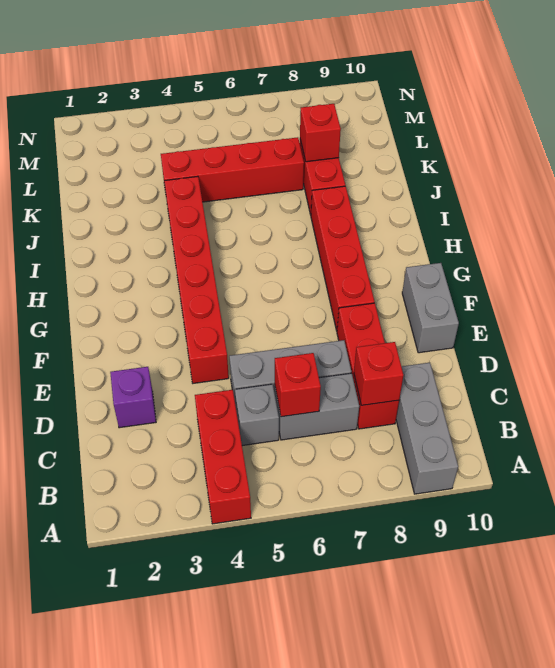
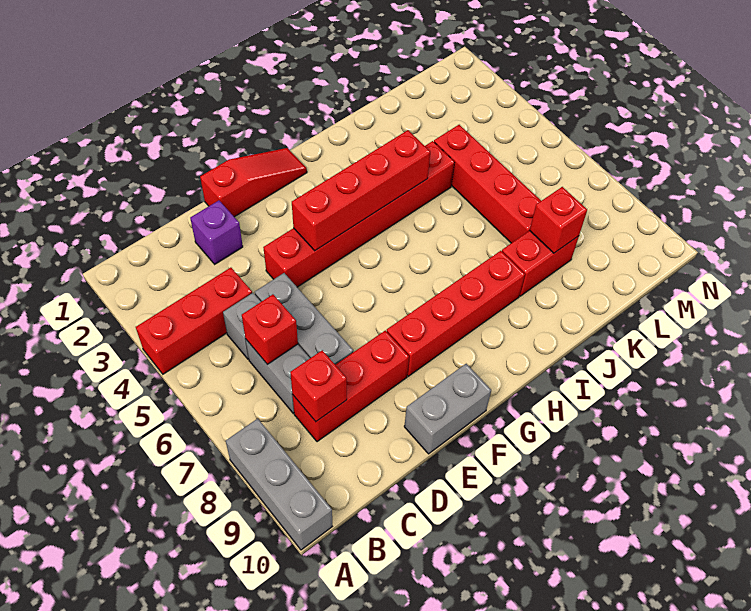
grey 1x3 brick [396,363,458,494] -> grey 1x3 brick turned to [226,419,332,550]
none -> red 1x3 slope [200,148,307,217]
none -> red 1x4 brick [292,130,430,251]

